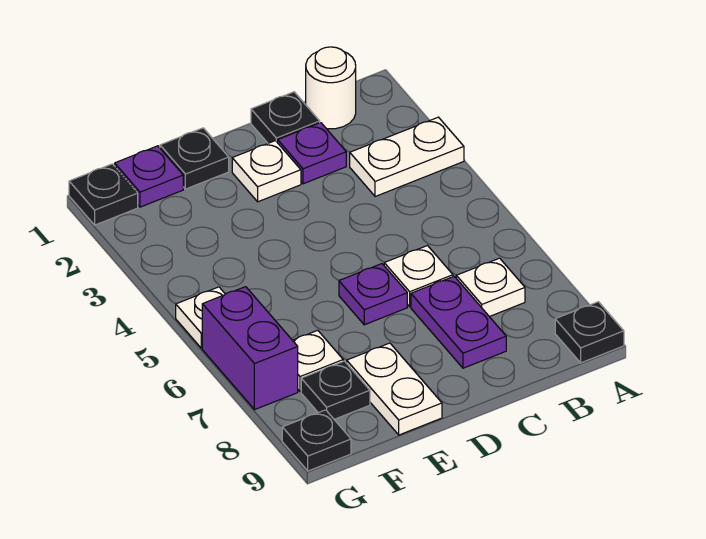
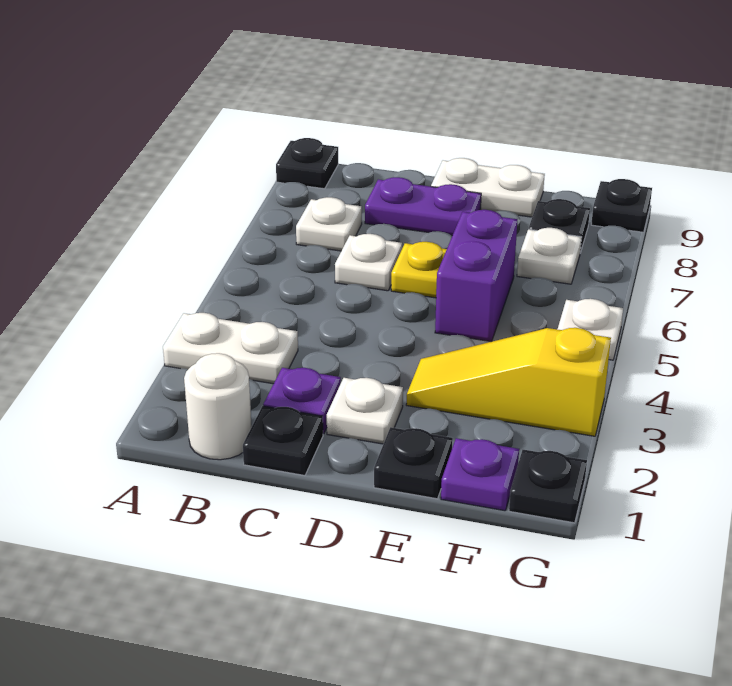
purple 1x2 plate [411,276,506,368] -> purple 1x2 plate turned to [365,177,481,236]
purple 1x1 plate [339,264,407,325] -> yellow 1x1 plate [391,242,447,298]
none -> yellow 1x3 slope [406,328,611,436]
white 1x2 plate [347,343,442,435] -> white 1x2 plate turned to [431,158,545,217]
purple 1x2 brick [202,287,298,410] -> purple 1x2 brick moved to [435,210,517,342]

